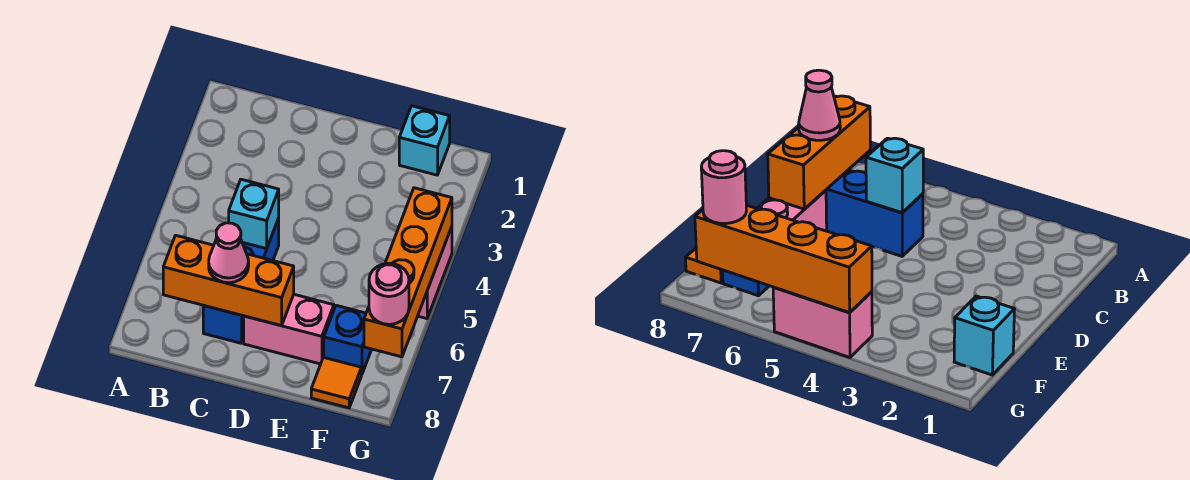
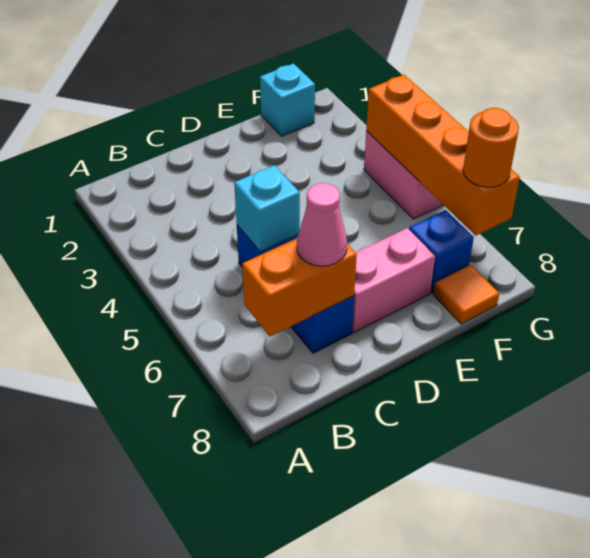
orange 1x3 brick [163,235,294,326] -> orange 1x2 brick [242,239,357,336]
pink 1x1 round brick [369,263,409,325] -> orange 1x1 round brick [463,108,519,187]

